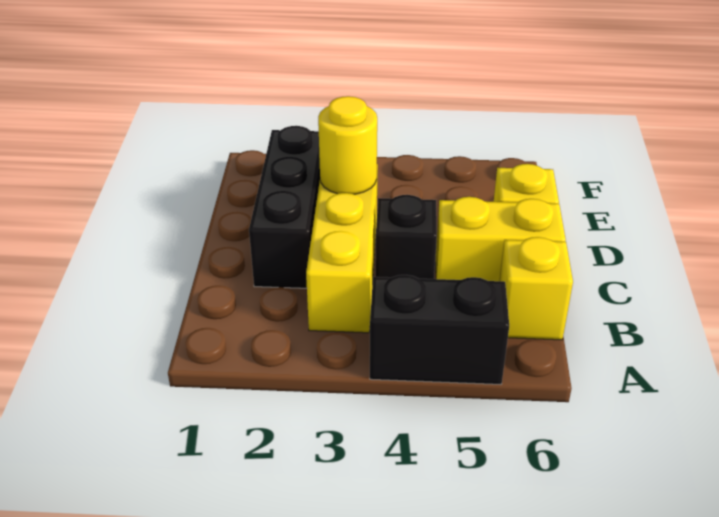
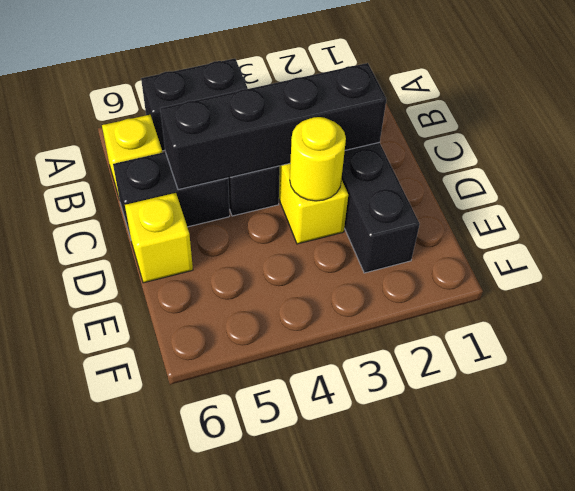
none -> black 1x4 brick [160,63,386,190]
yellow 1x2 brick [436,197,566,281] -> black 1x2 brick [113,152,230,235]

